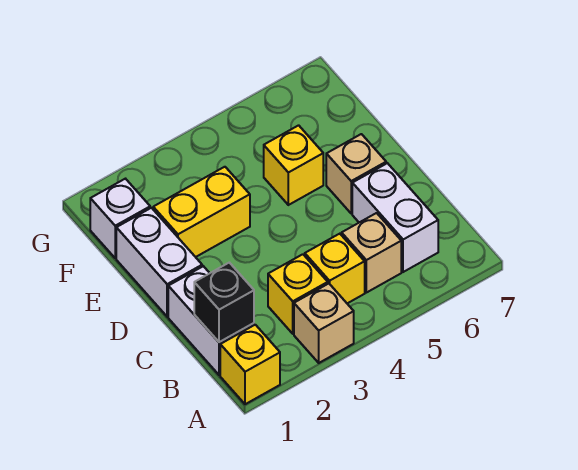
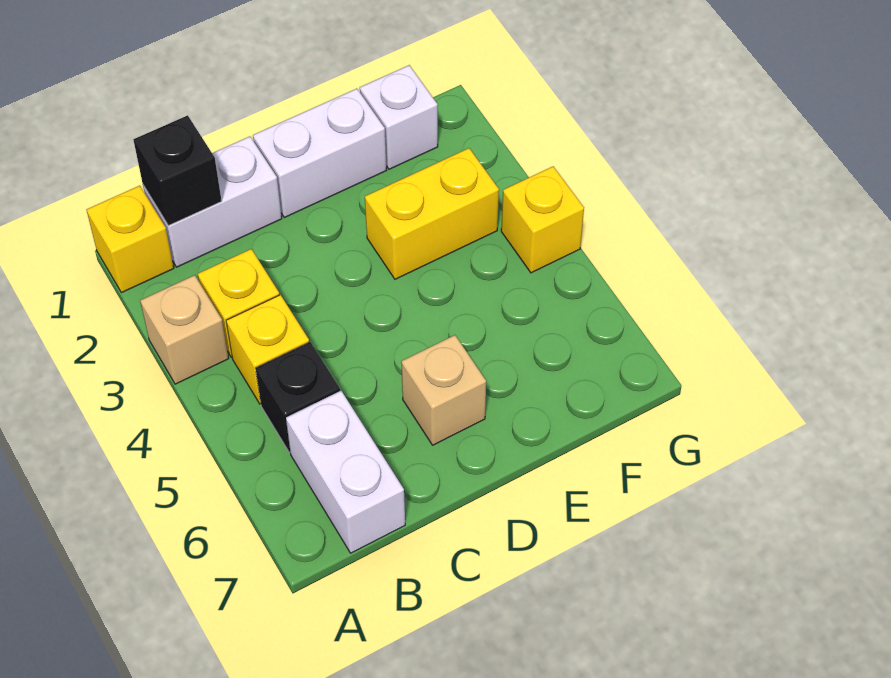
tan 1x1 brick [342,213,401,293] -> black 1x1 brick [256,342,340,453]
white 1x2 brick [352,163,438,272] -> white 1x2 brick turned to [286,391,405,553]
yellow 1x2 brick [153,167,250,257] -> yellow 1x2 brick turned to [365,148,499,279]
yellow 1x1 brick [264,125,323,205] -> yellow 1x1 brick moved to [501,166,584,273]

